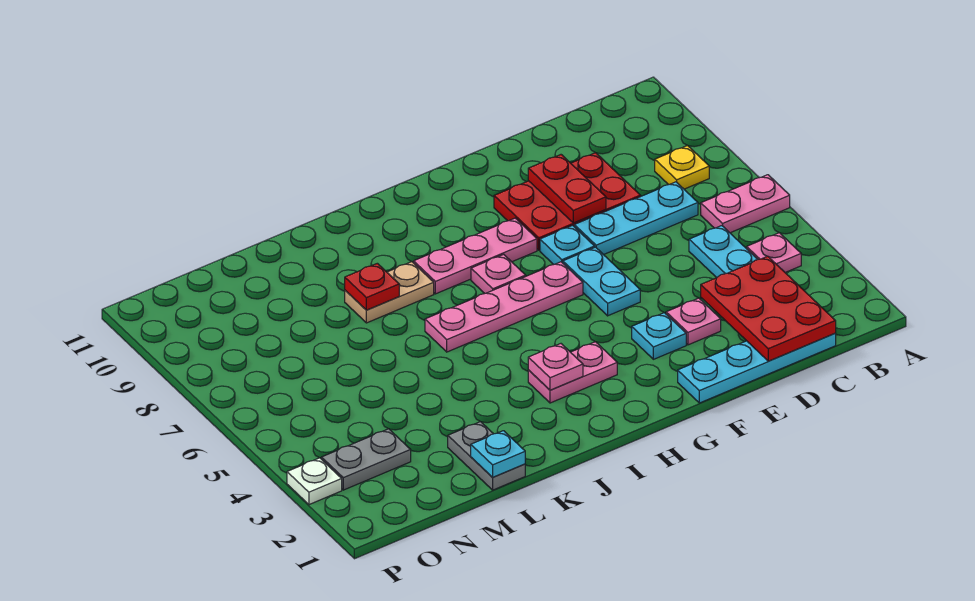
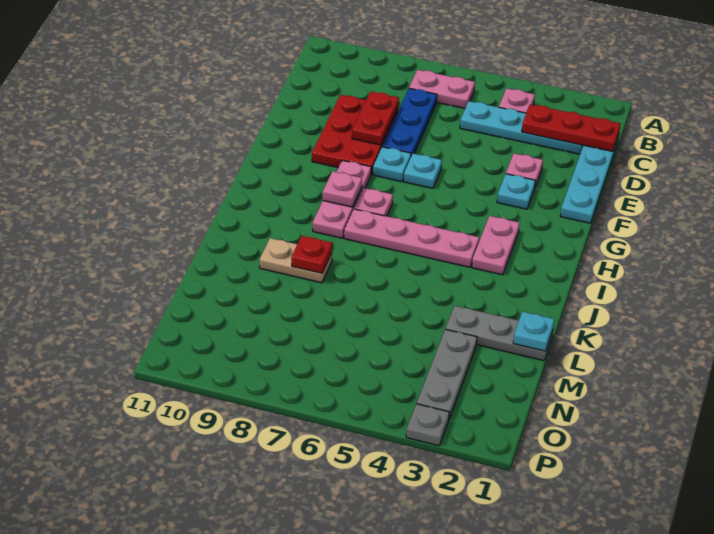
pink 1x2 plate [701,175,790,233] -> pink 1x2 plate turned to [409,70,475,108]
yellow 1x1 plate [655,145,709,189] -> none
red 2x3 plate [701,256,836,361] -> red 1x3 plate [522,104,620,151]
cyan 1x3 plate [574,182,698,255] -> blue 1x3 plate [382,88,437,156]
red 1x2 plate [528,155,606,223] -> red 1x2 plate turned to [352,91,399,145]
cyan 1x2 plate [563,247,640,316] -> cyan 1x1 plate [404,154,442,188]
pink 1x4 plate [425,262,583,352] -> pink 1x4 plate turned to [344,209,479,267]
pink 1x1 plate [528,344,583,390] -> pink 1x1 plate moved to [323,171,362,207]
tan 1x2 plate [345,262,434,323] -> tan 1x2 plate turned to [260,238,332,283]
grey 1x2 plate [448,422,525,490] -> grey 1x3 plate [446,306,553,361]
grey 1x2 plate [321,429,411,490] -> grey 1x3 plate [417,329,477,418]
white 1x1 plate [287,458,342,505] -> grey 1x1 plate [406,404,449,446]

